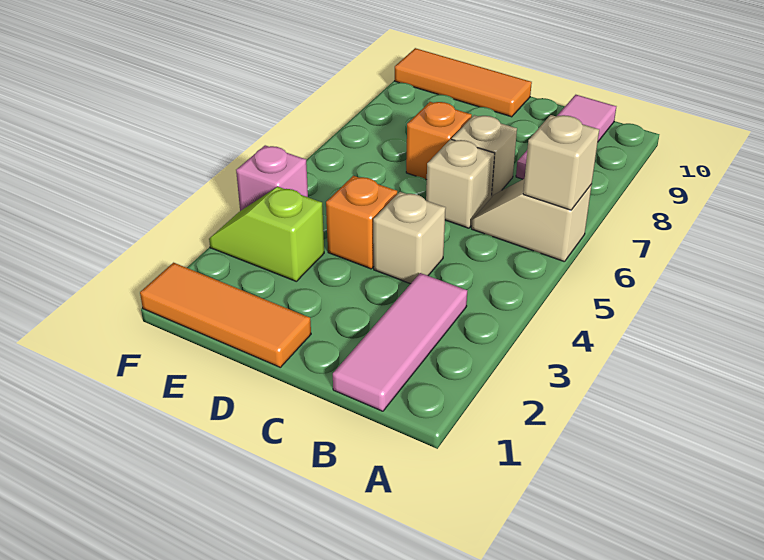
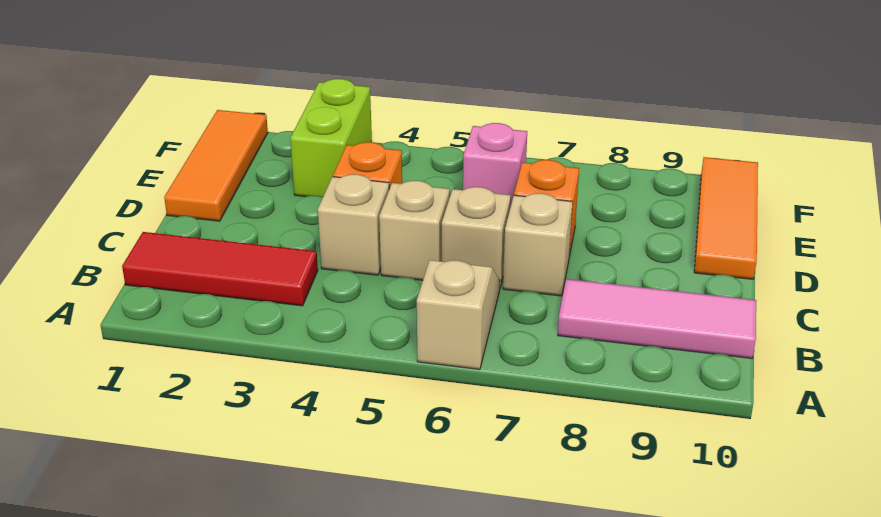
tan 1x1 brick [523,115,599,210] -> tan 1x1 brick moved to [379,181,450,280]
pink 1x3 tile [333,273,467,411] -> red 1x3 tile [122,232,318,306]
lime 1x2 slope [209,187,324,281] -> lime 1x2 brick [290,79,372,197]
pink 1x1 brick [236,145,308,211] -> pink 1x1 brick moved to [463,123,527,207]

